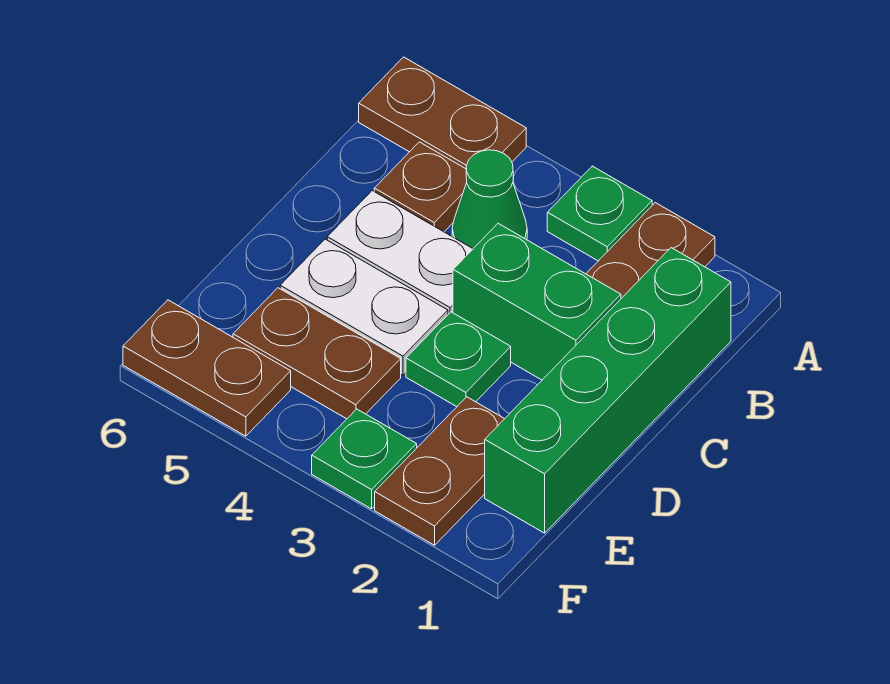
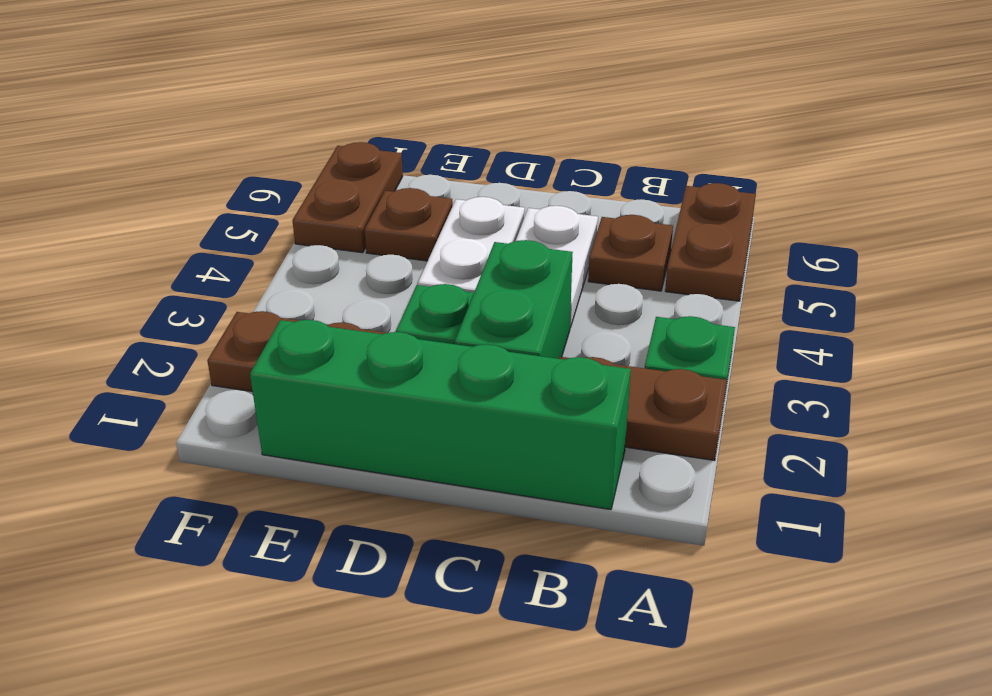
green 1x1 cone [452,150,527,248] -> none
brown 1x2 plate [233,288,401,419] -> brown 1x1 plate [365,188,453,261]
green 1x1 plate [312,409,417,509] -> none

